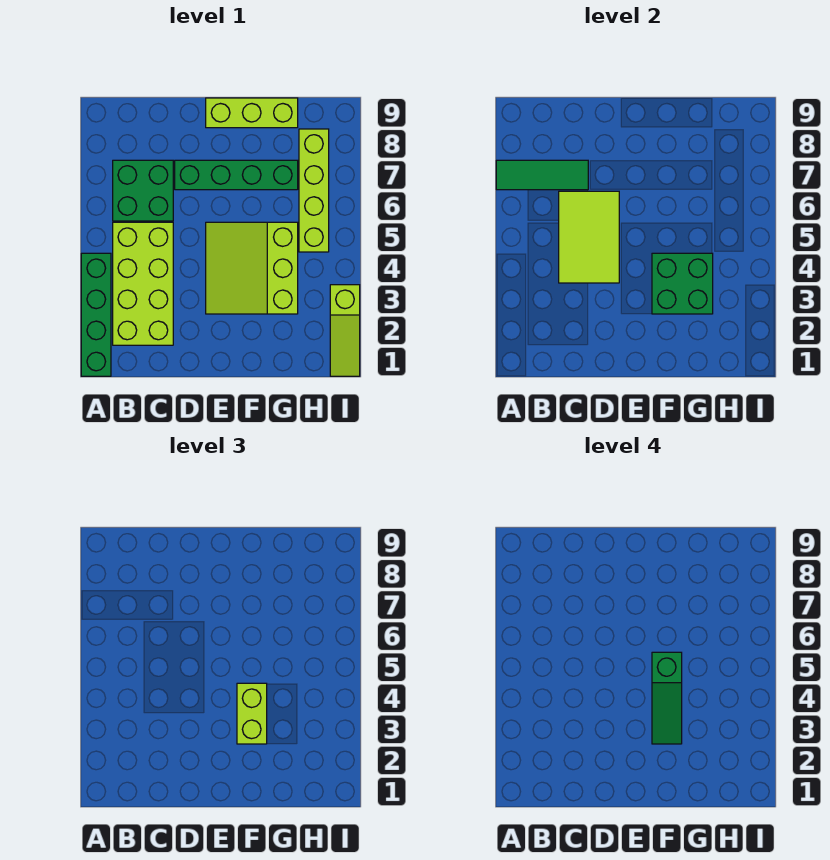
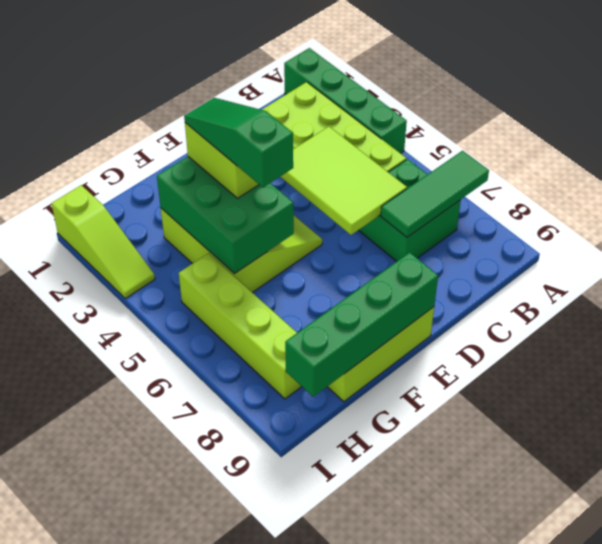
green 1x4 brick [175,160,298,190] -> green 1x4 brick moved to [285,252,438,397]
green 2x2 brick [652,253,713,314] -> green 2x3 brick [157,157,294,274]
lime 1x3 slope [330,285,360,376] -> lime 1x3 slope turned to [51,185,155,298]

